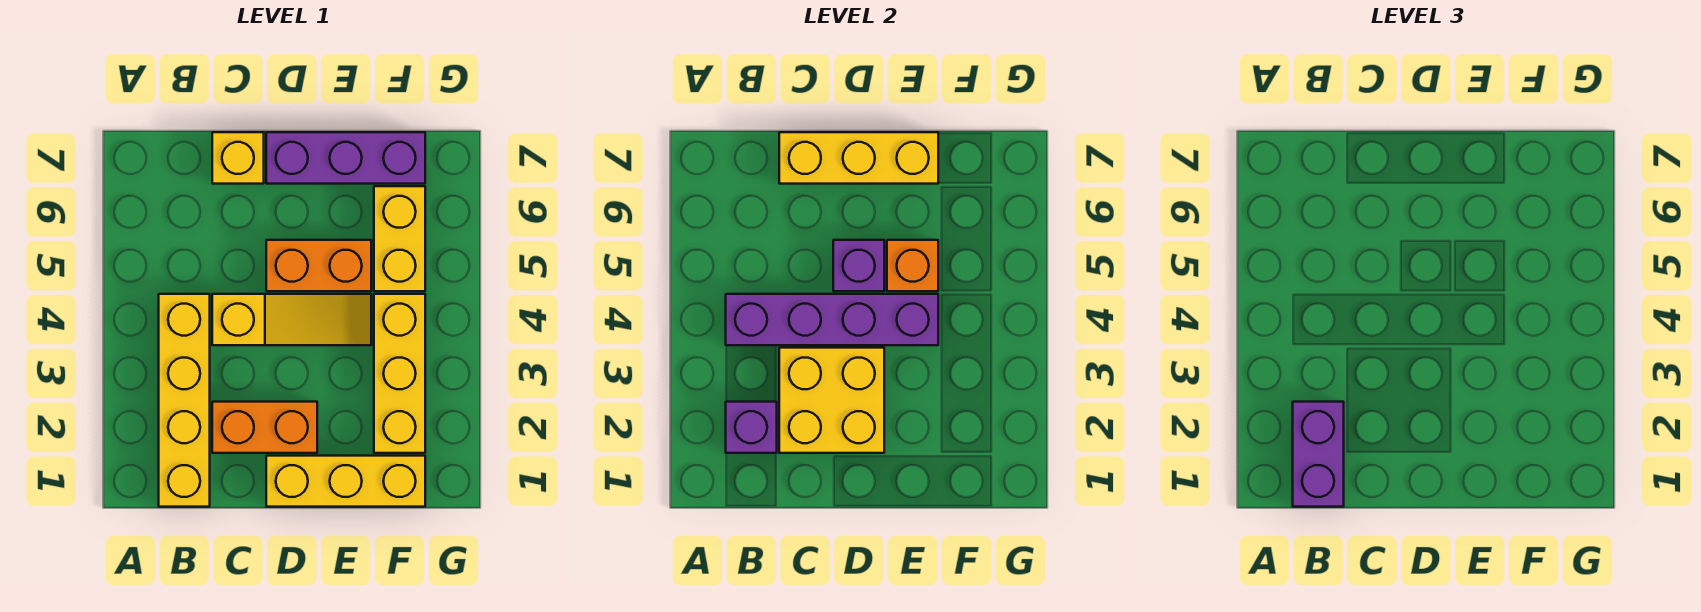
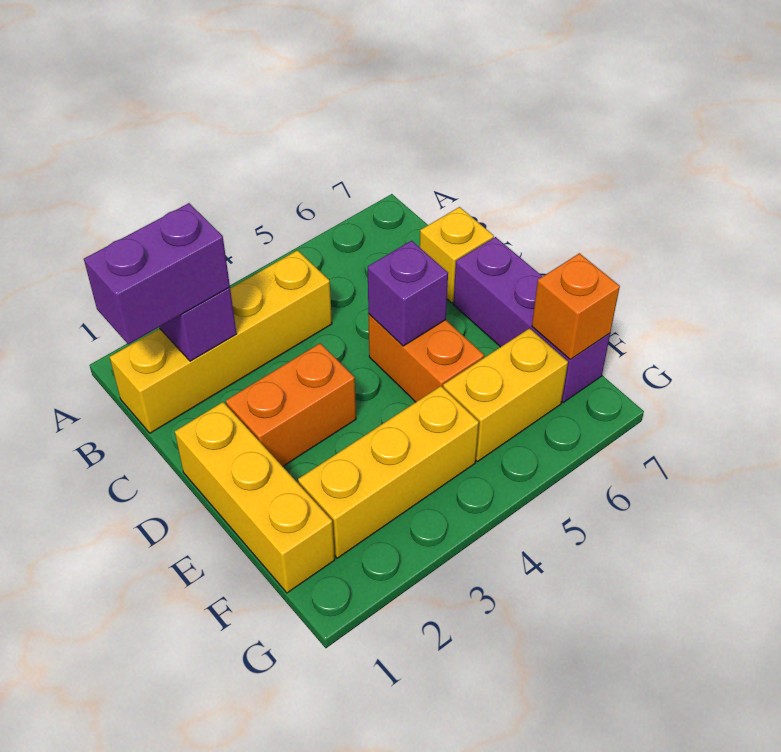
purple 1x4 brick [726,294,938,345] -> none
orange 1x2 brick [212,402,317,453] -> orange 1x2 brick turned to [226,343,356,466]
yellow 2x2 brick [779,348,884,453] -> none
yellow 1x3 slope [212,294,371,345] -> none
yellow 1x3 brick [779,132,938,184] -> none
orange 1x1 brick [887,240,938,291] -> orange 1x1 brick moved to [532,253,620,360]

